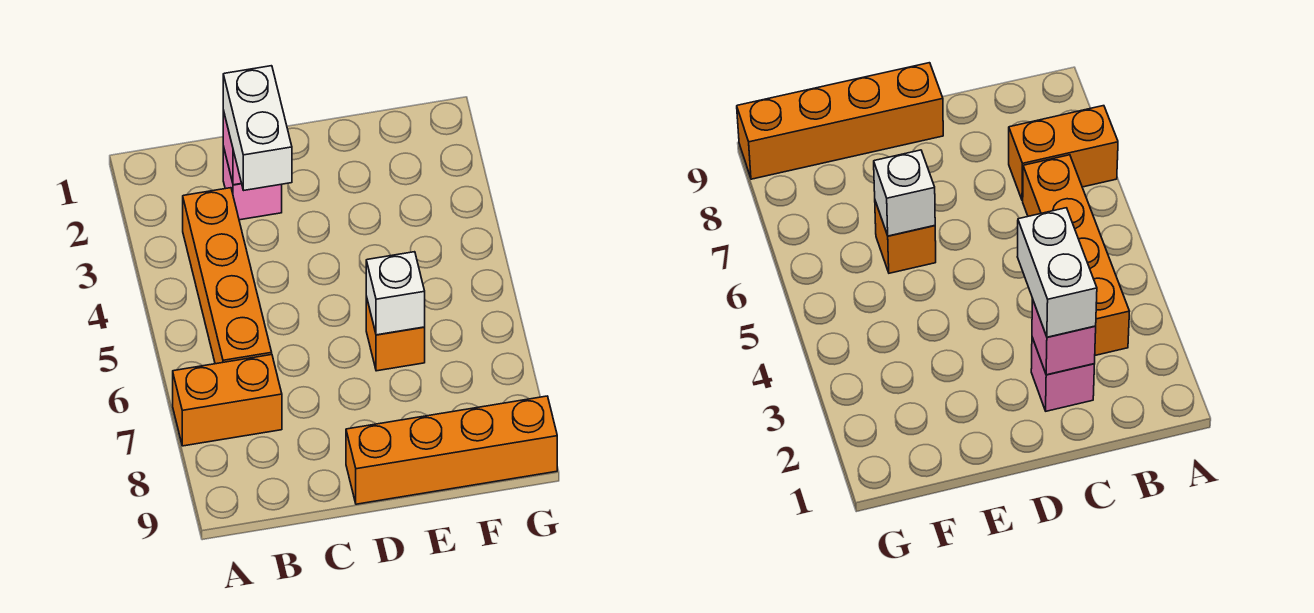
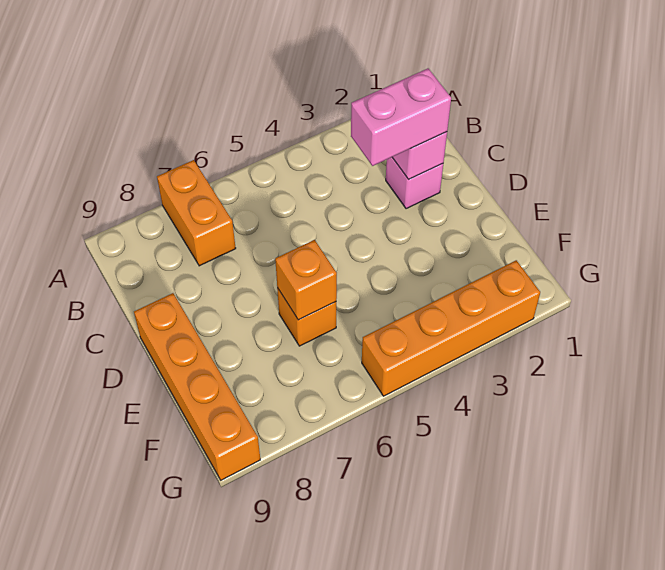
orange 1x4 brick [183,188,272,364] -> orange 1x4 brick moved to [362,260,540,396]
white 1x2 brick [223,66,292,190] -> pink 1x2 brick [351,69,451,166]
white 1x1 brick [366,252,425,335] -> orange 1x1 brick [275,240,337,320]

